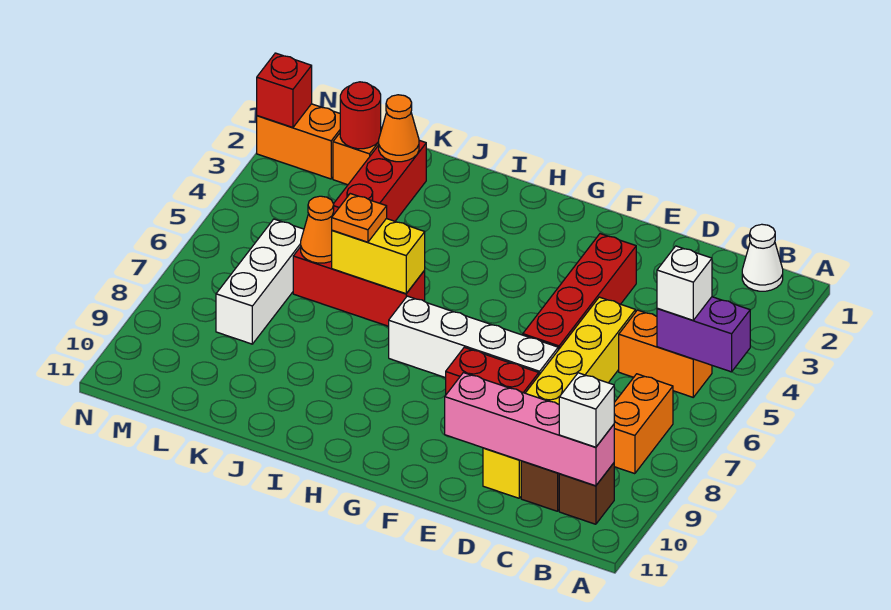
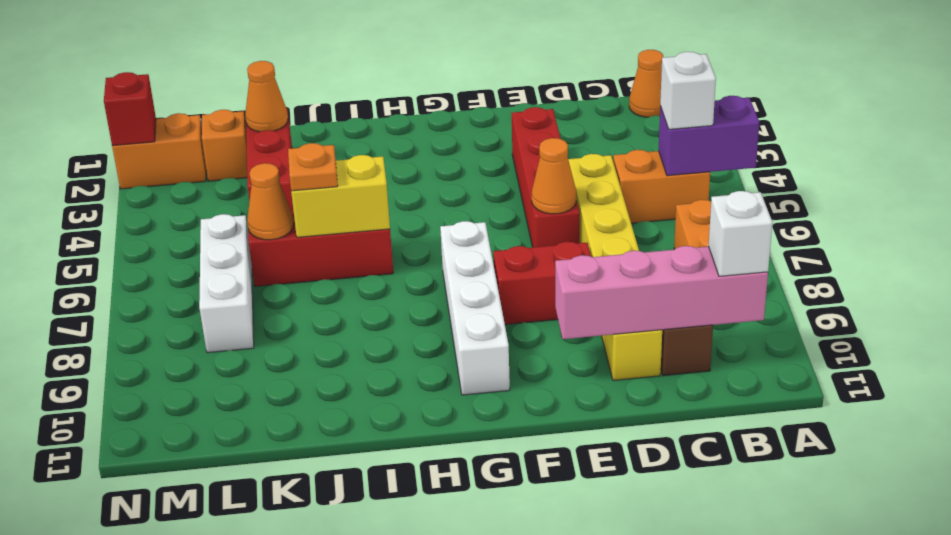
white 1x1 cone [742,224,783,291] -> orange 1x1 cone [629,50,663,117]
brown 1x1 brick [559,463,614,524] -> none
none -> orange 1x1 cone [532,138,576,214]
white 1x4 brick [389,296,558,378] -> white 1x4 brick turned to [440,221,510,395]
red 1x1 round brick [340,82,381,149] -> none

